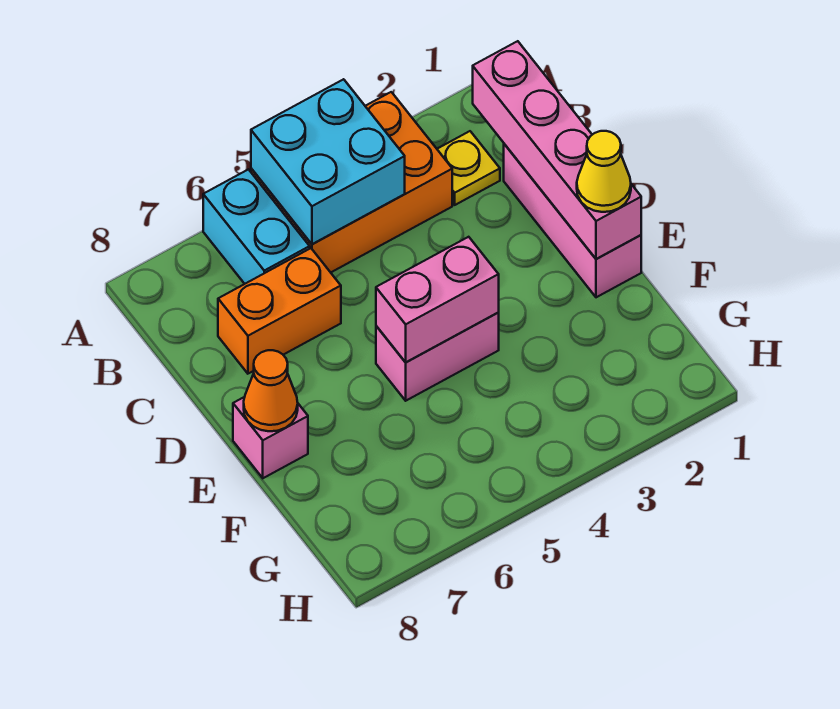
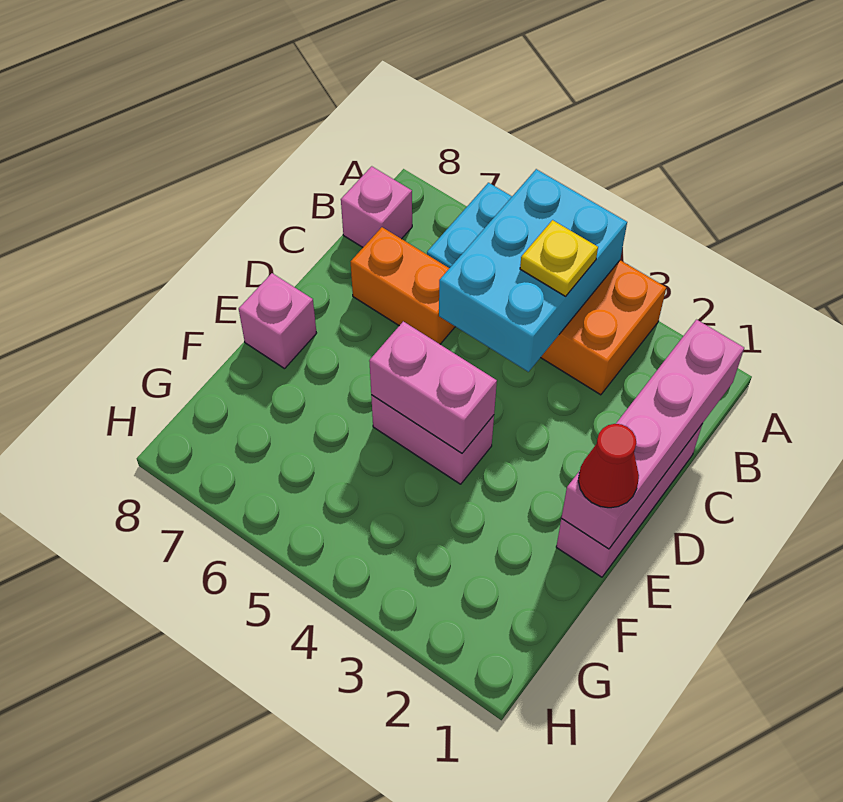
cyan 2x2 brick [251,79,405,244] -> cyan 2x3 brick [439,169,627,372]
yellow 1x1 plate [437,131,500,205] -> yellow 1x1 plate moved to [520,220,598,296]
none -> pink 1x1 brick [341,166,412,247]
yellow 1x1 cone [577,131,631,212] -> red 1x1 cone [578,424,639,508]
orange 1x1 cone [244,350,298,431] -> none

